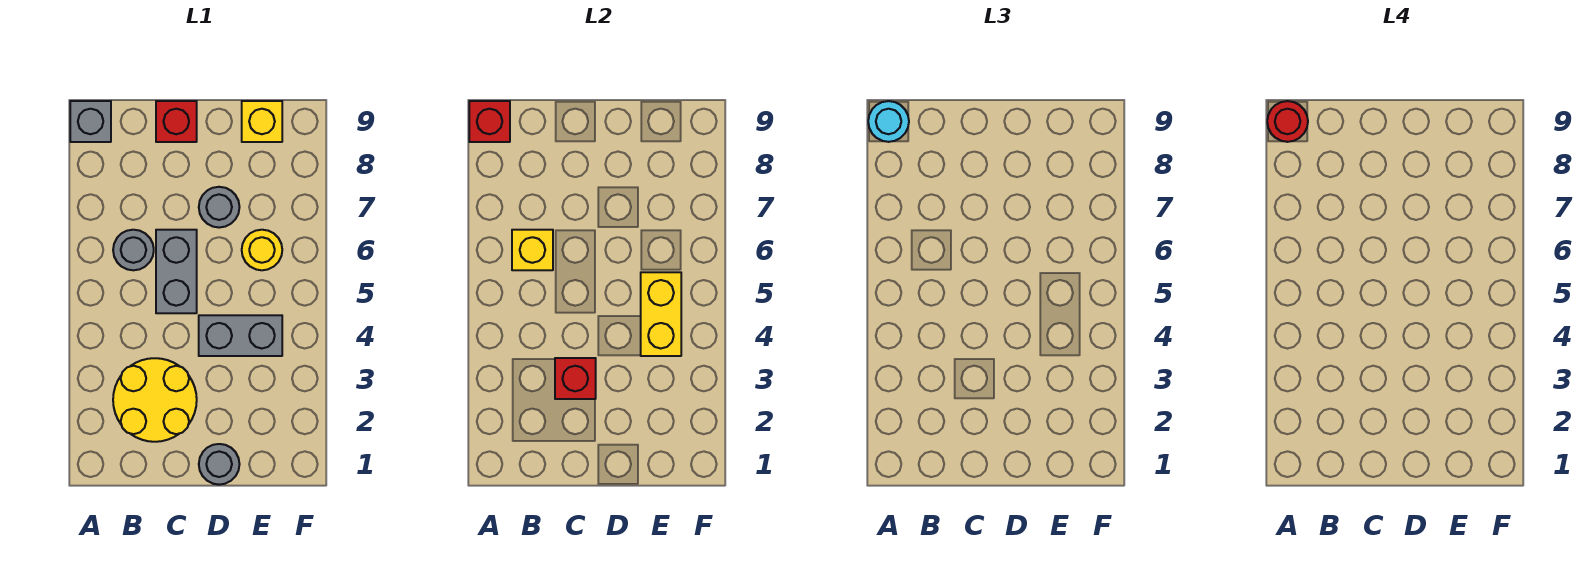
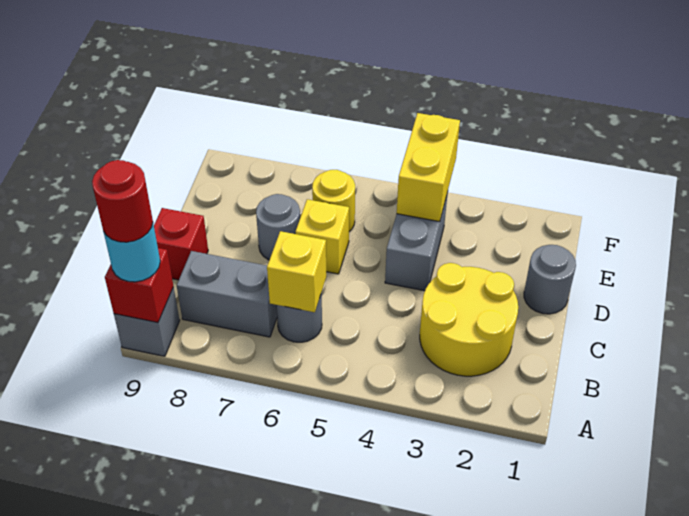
red 1x1 brick [555,358,596,399] -> none
grey 1x2 brick [156,230,197,313] -> grey 1x2 brick moved to [177,251,277,337]
yellow 1x2 brick [641,272,681,356] -> yellow 1x2 brick turned to [397,113,460,222]
yellow 1x1 brick [242,101,282,142] -> yellow 1x1 brick moved to [295,199,349,274]

